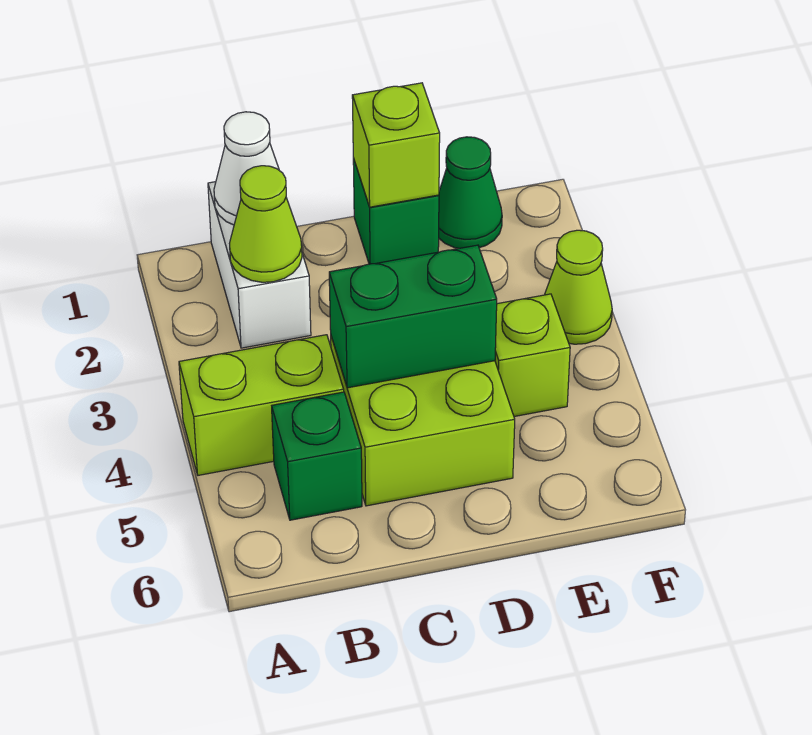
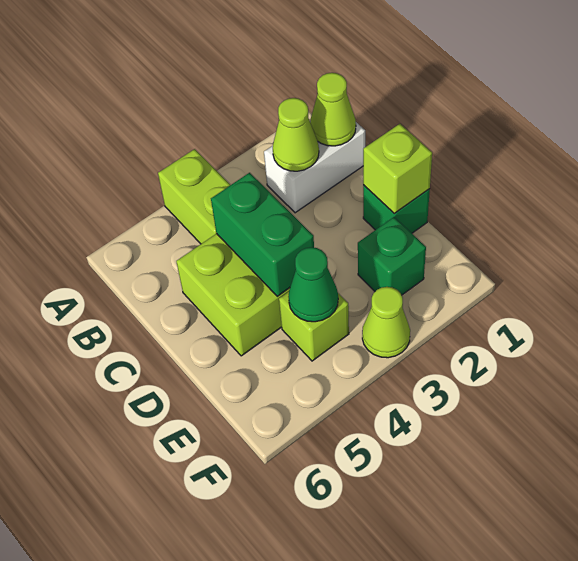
white 1x1 cone [214,112,279,225] -> lime 1x1 cone [310,73,356,146]
green 1x1 brick [272,392,362,520] -> green 1x1 brick moved to [358,217,426,295]
green 1x1 cone [439,137,502,248] -> green 1x1 cone moved to [288,247,338,322]

